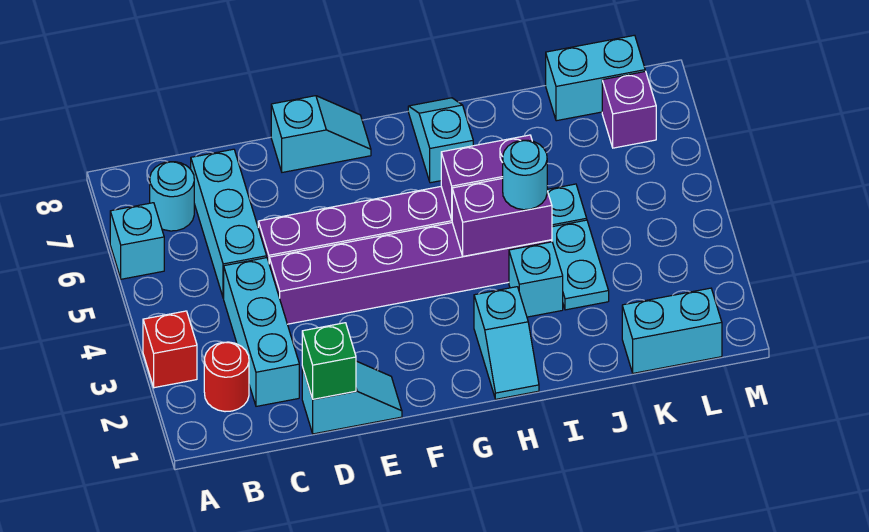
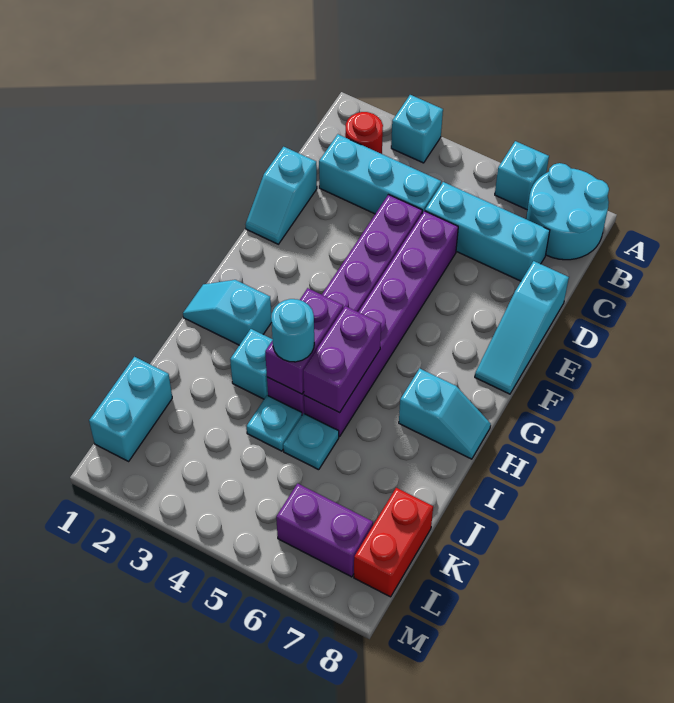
red 1x1 brick [143,311,197,388] -> cyan 1x1 brick [391,95,443,163]
cyan 1x1 round brick [150,162,194,231] -> cyan 2x2 round brick [526,163,609,260]
green 1x1 brick [302,323,356,399] -> none
cyan 1x2 slope [271,96,371,172] -> cyan 1x3 slope [475,261,569,394]
cyan 1x2 plate [552,220,609,310] -> cyan 1x1 plate [247,395,302,451]
cyan 1x2 brick [546,35,645,121] -> red 1x2 brick [354,488,433,597]
purple 1x1 brick [602,71,656,148] -> purple 1x2 brick [276,483,373,577]

